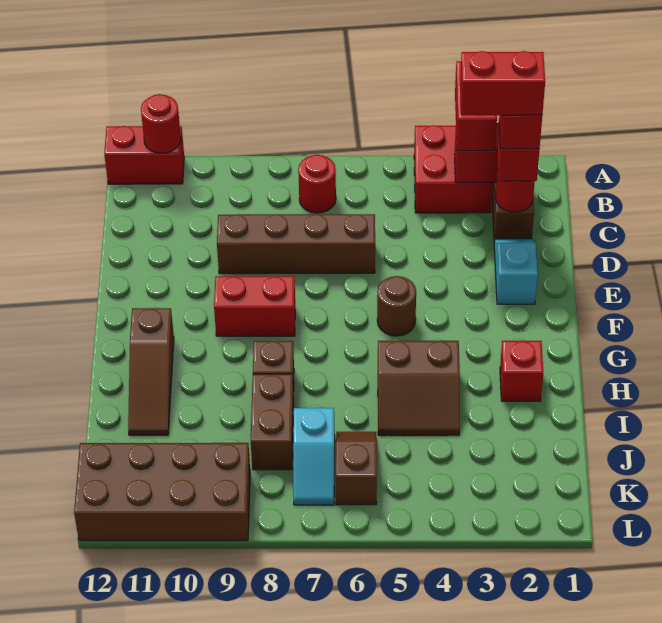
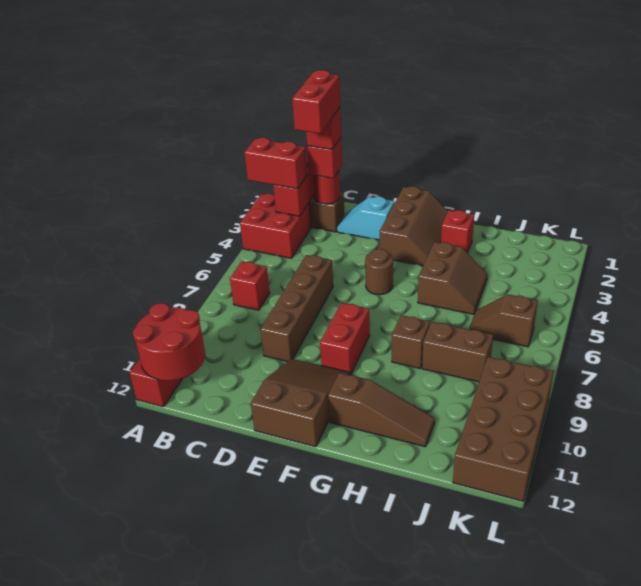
red 1x1 round brick [141,94,181,153] -> red 2x2 round brick [133,303,205,381]
red 1x1 round brick [298,155,336,213] -> red 1x1 brick [230,261,270,310]
none -> brown 2x3 slope [251,359,350,447]
none -> brown 2x3 slope [380,186,448,266]
cyan 1x2 slope [293,408,335,505] -> none

